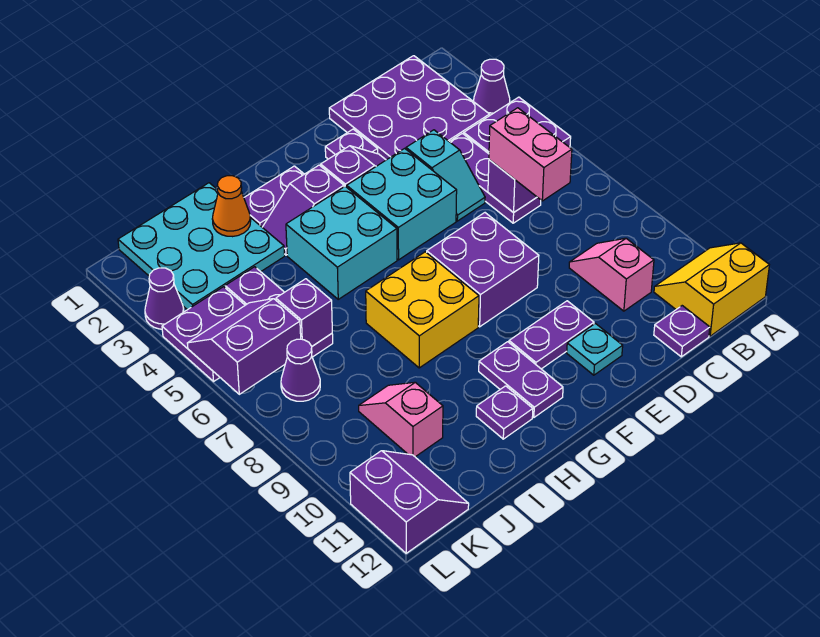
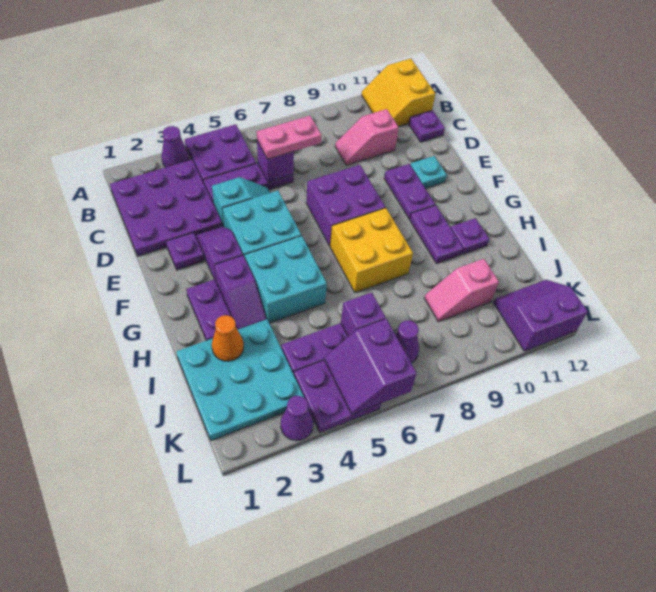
pink 1x2 brick [489,108,572,201] -> pink 1x2 plate [257,116,322,159]
purple 1x2 plate [479,342,563,417] -> purple 1x2 plate turned to [410,205,463,263]

